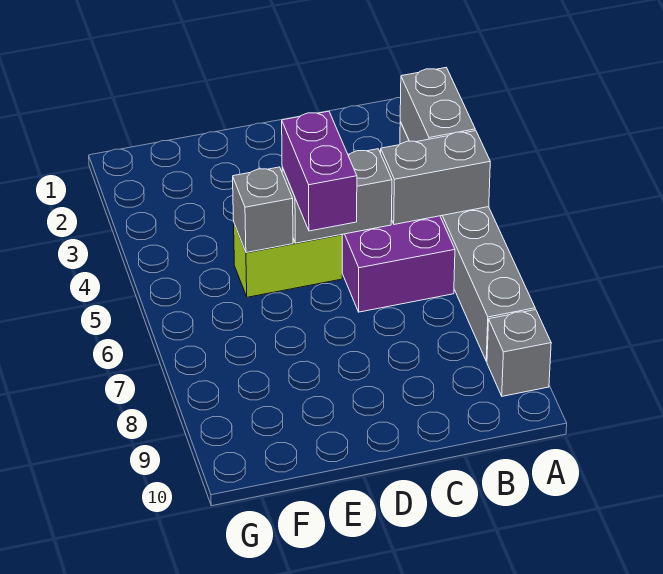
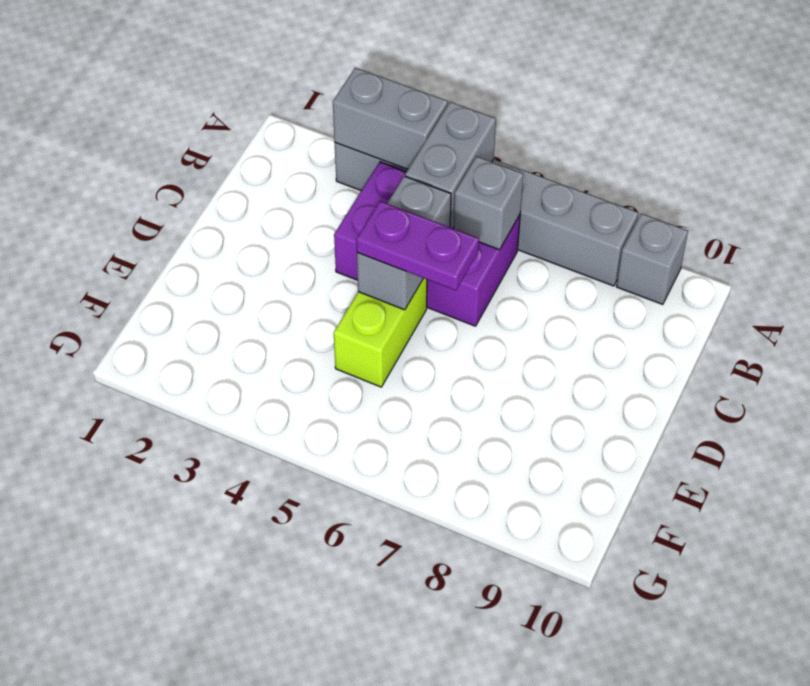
purple 1x2 brick [282,111,357,231] -> purple 1x2 plate [356,201,479,290]
grey 1x1 brick [233,167,293,253] -> grey 1x1 brick moved to [453,156,523,250]

